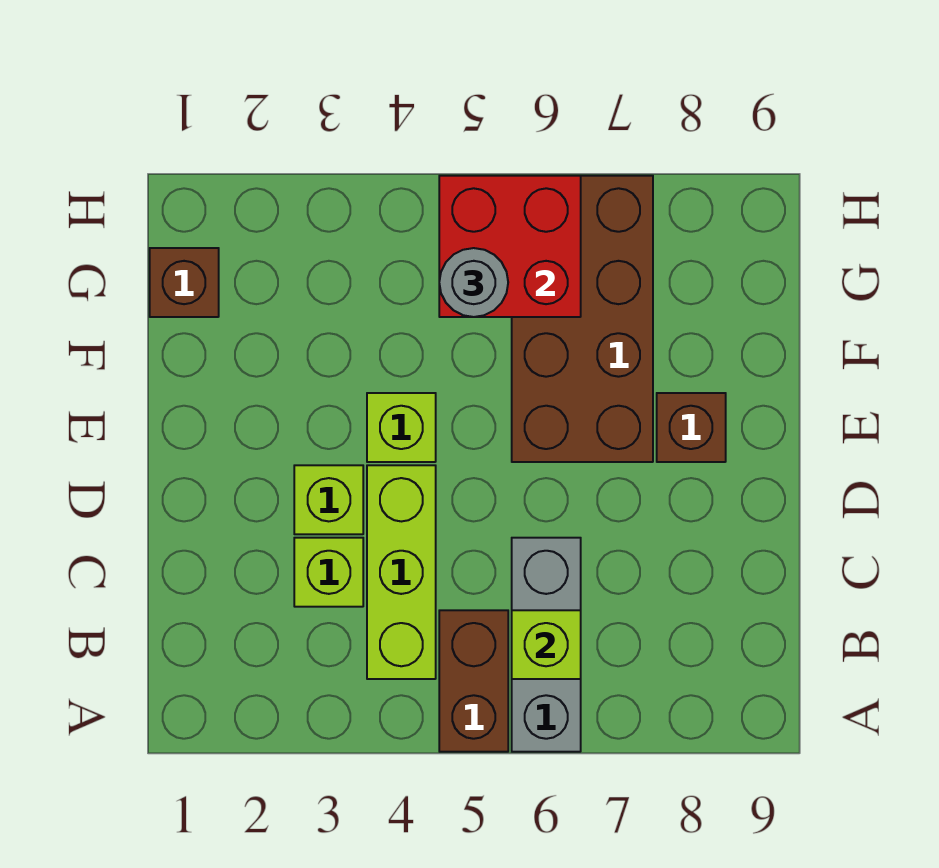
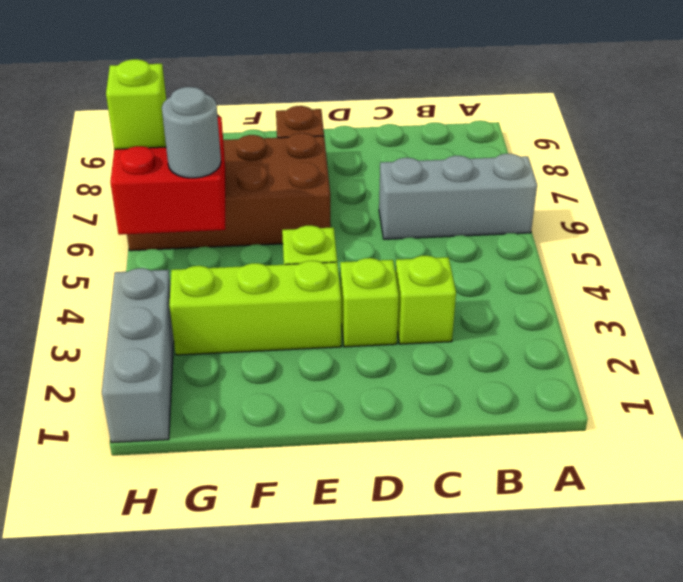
brown 1x2 brick [439,610,508,752] -> none
lime 1x3 brick [367,465,436,679] -> lime 1x3 brick moved to [169,261,341,355]
lime 1x1 brick [512,610,581,679] -> lime 1x1 brick moved to [106,59,166,149]
brown 1x1 brick [150,248,219,317] -> none
none -> grey 1x3 brick [102,268,174,443]

